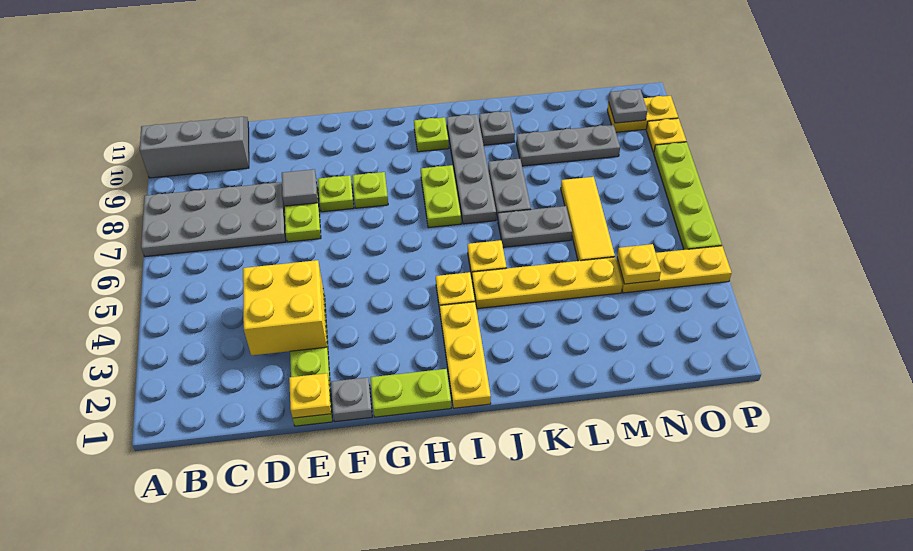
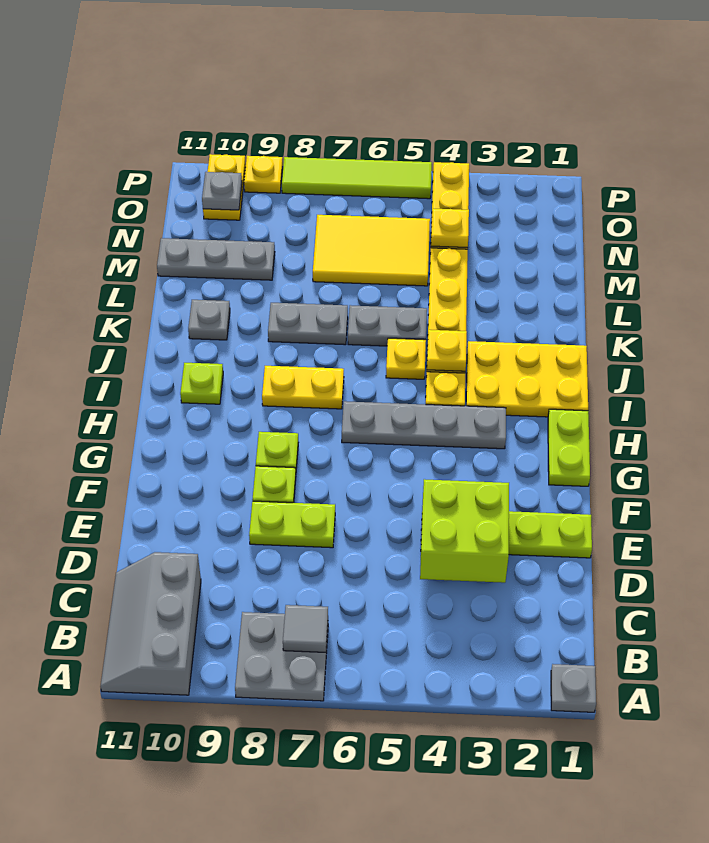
grey 2x4 plate [141,182,286,257] -> grey 2x2 plate [235,612,328,701]
yellow 2x2 brick [243,260,327,355] -> lime 2x2 brick [420,479,509,583]
yellow 1x1 plate [289,373,331,418] -> yellow 1x1 plate moved to [427,330,467,371]
grey 1x1 tile [282,169,318,206] -> grey 1x1 tile moved to [283,605,328,652]
grey 1x1 plate [331,377,372,422] -> grey 1x1 plate moved to [551,664,596,712]
yellow 1x3 plate [440,302,491,408] -> yellow 2x3 plate [466,341,588,417]
lime 1x2 plate [421,165,461,228] -> yellow 1x2 plate [262,366,344,409]
grey 1x4 plate [447,114,496,224] -> grey 1x4 plate moved to [342,401,506,449]
grey 1x2 plate [498,206,572,247] -> grey 1x2 plate turned to [348,305,427,346]
grey 1x3 plate [516,125,620,166] -> grey 1x3 plate turned to [157,238,275,280]
yellow 1x3 tile [561,177,615,261] -> yellow 2x3 tile [313,215,430,286]
lime 1x4 plate [654,142,722,250] -> lime 1x4 tile [282,157,432,199]

